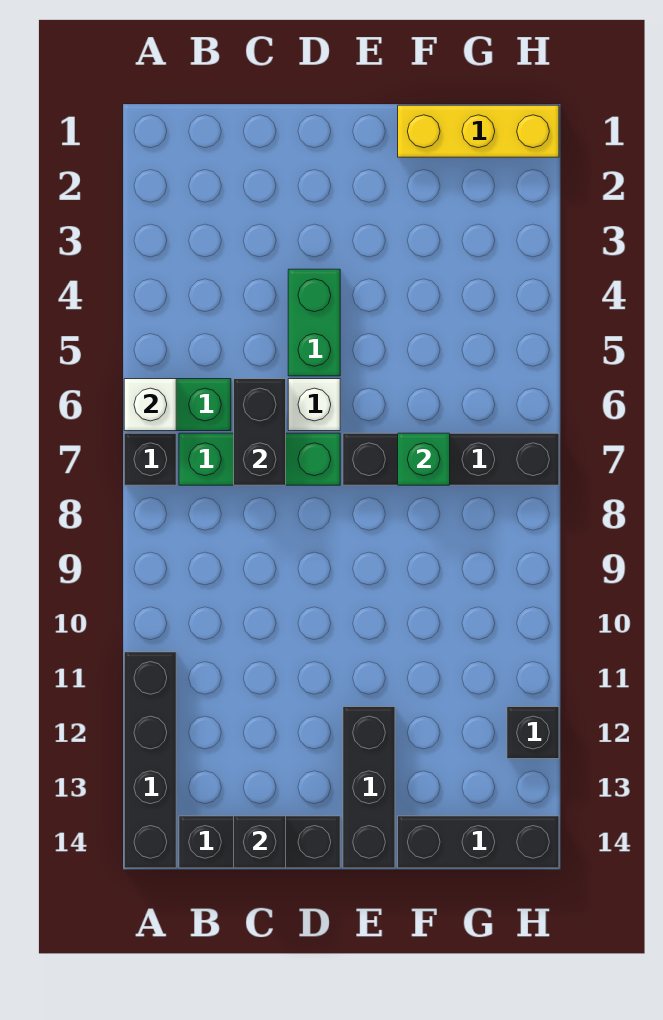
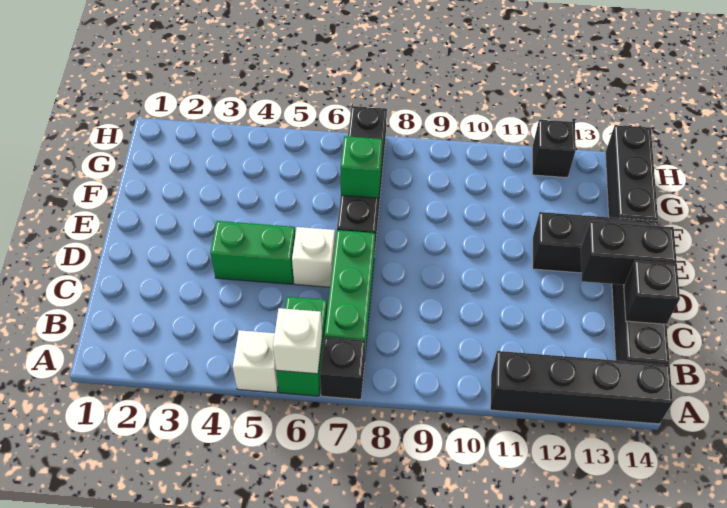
none -> white 1x1 brick [233,330,278,393]
black 1x2 brick [234,379,286,485] -> black 1x2 brick moved to [581,221,677,285]
yellow 1x3 brick [398,105,559,157] -> none

